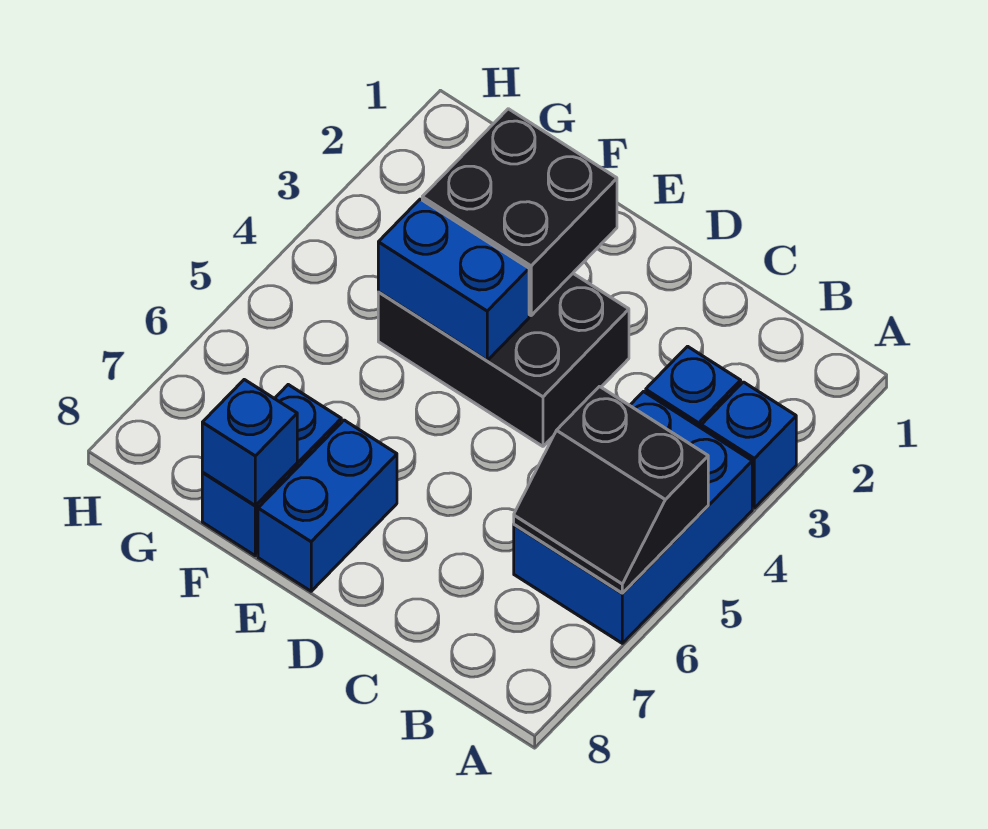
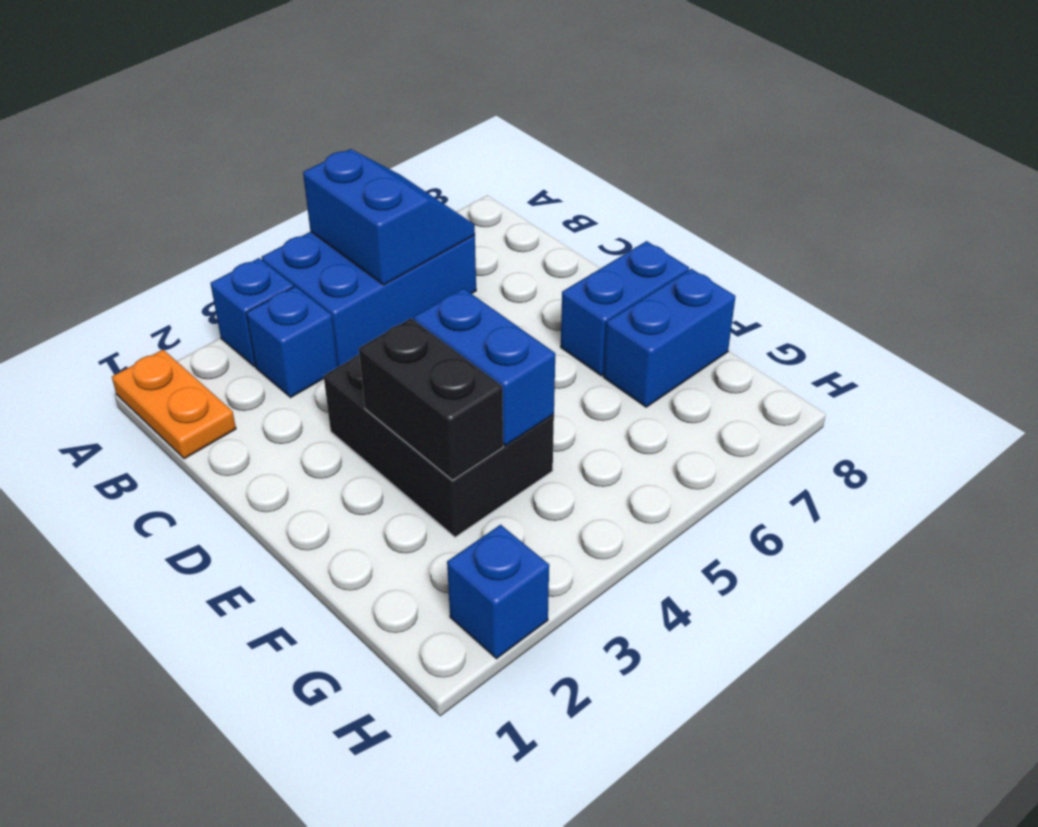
none -> orange 1x2 plate [112,350,236,459]
black 2x2 slope [514,387,708,593] -> blue 2x2 slope [303,149,475,285]
black 2x2 brick [422,109,617,315] -> black 1x2 brick [359,318,503,480]
blue 1x1 brick [202,380,297,505] -> blue 1x1 brick moved to [447,525,549,659]

